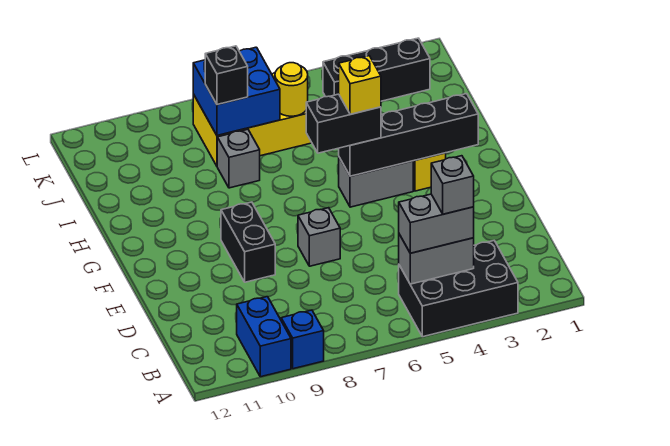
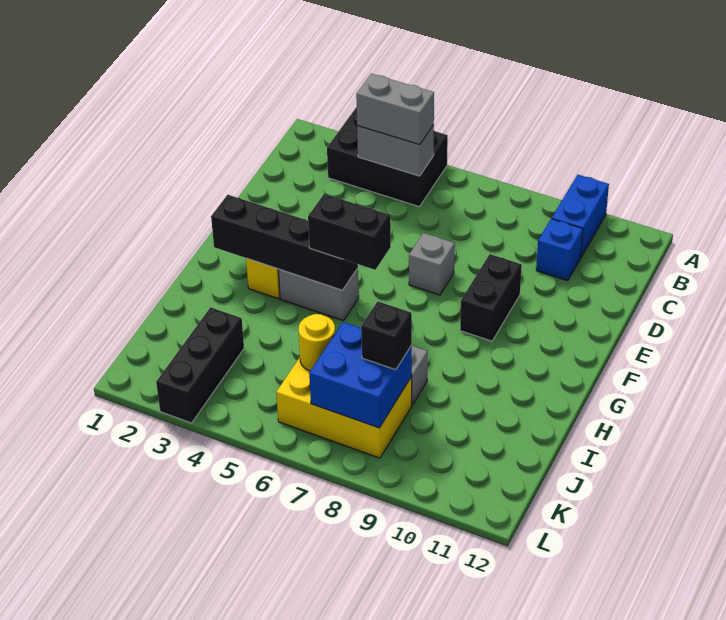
blue 1x1 brick [281,310,324,369] -> blue 1x1 brick moved to [536,219,583,281]
grey 1x1 brick [431,156,474,214] -> none
yellow 1x1 brick [339,56,381,114] -> none
black 1x3 brick [323,38,430,101] -> black 1x3 brick turned to [156,307,244,423]

